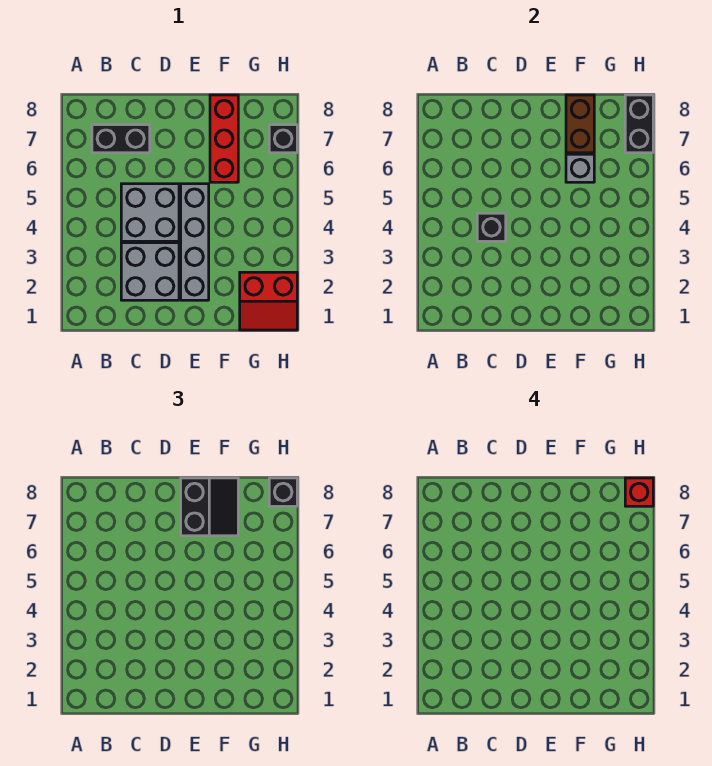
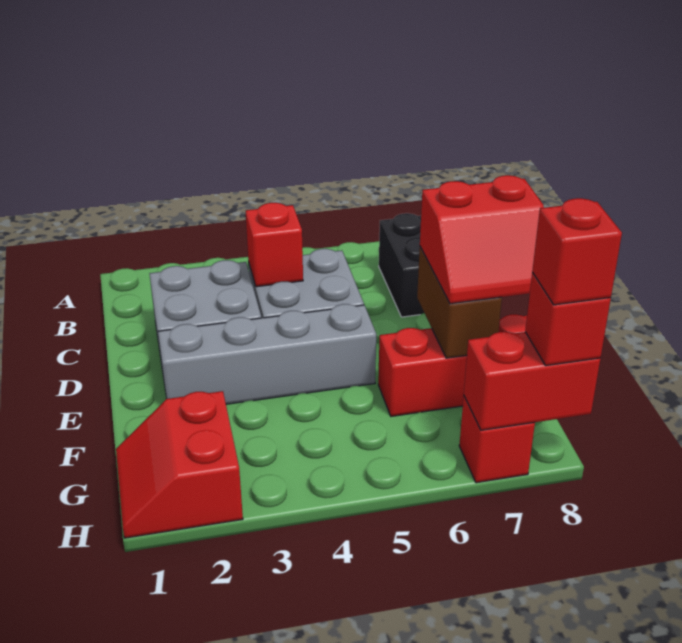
black 1x1 brick [477,213,506,241] -> red 1x1 brick [246,203,303,287]
black 2x2 slope [181,478,238,536] -> red 2x2 slope [420,175,544,304]
grey 1x1 brick [566,154,594,182] -> none
brown 1x2 brick [566,95,594,153] -> brown 1x2 brick turned to [417,247,502,358]
black 1x1 brick [269,125,297,153] -> red 1x1 brick [459,396,535,483]
black 1x2 brick [625,95,653,153] -> red 1x2 brick [464,332,600,430]
black 1x1 brick [269,478,297,506] -> red 1x1 brick [525,272,611,366]

